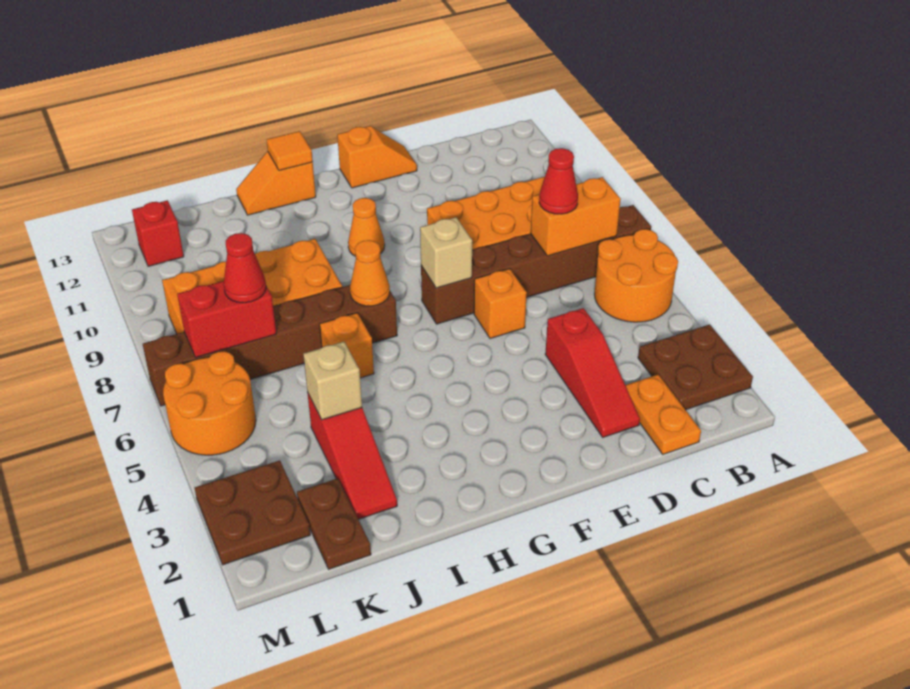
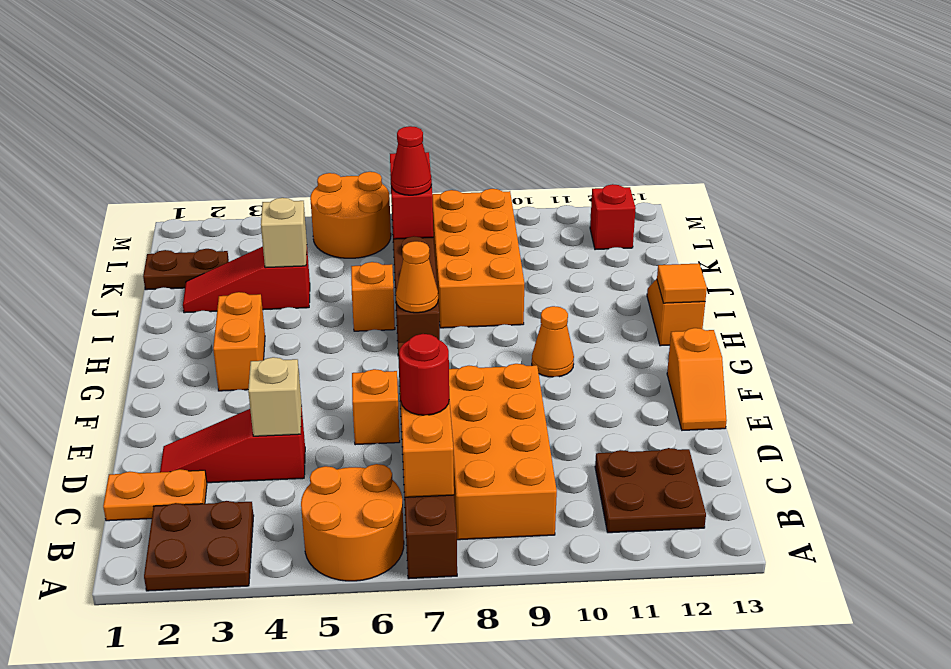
red 1x1 cone [539,148,578,214] -> red 1x1 round brick [399,334,449,415]
tan 1x1 brick [420,217,472,288] -> tan 1x1 brick moved to [248,357,302,436]
none -> orange 1x2 brick [213,292,265,391]
brown 2x2 plate [195,460,310,565] -> brown 2x2 plate moved to [595,448,706,533]

